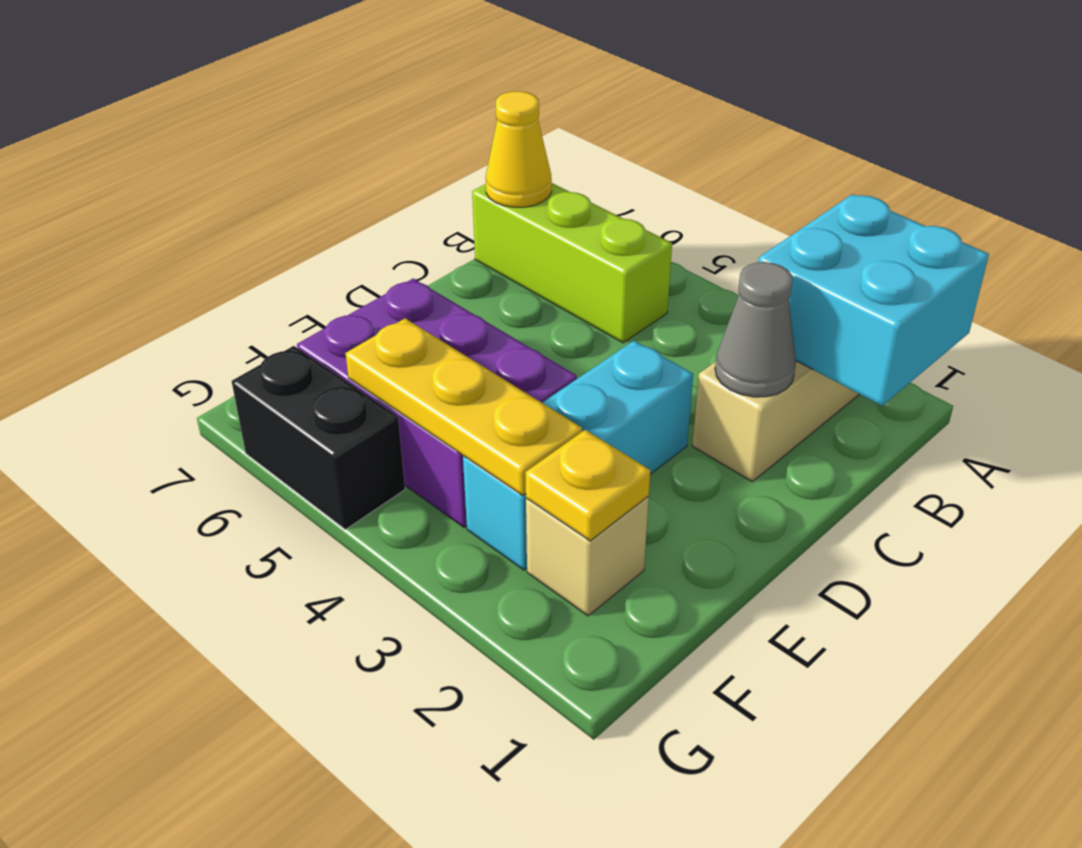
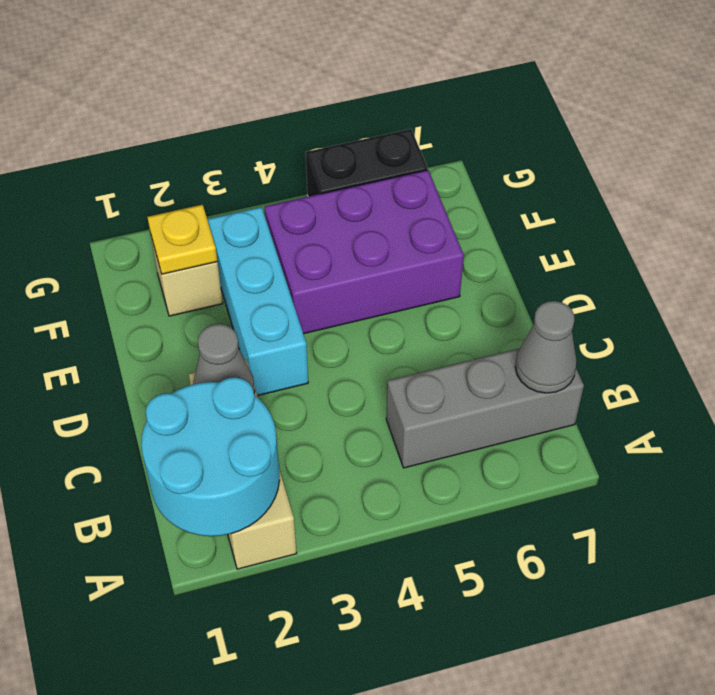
cyan 2x2 brick [758,194,989,406] -> cyan 2x2 round brick [141,377,279,536]
lime 1x3 brick [472,183,672,343] -> grey 1x3 brick [386,348,584,468]
yellow 1x1 cone [486,91,552,207] -> grey 1x1 cone [515,301,577,393]
yellow 1x3 plate [345,318,582,495] -> none

